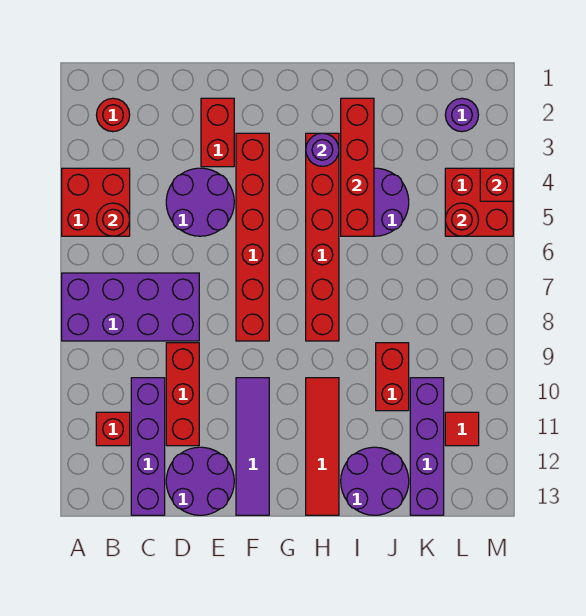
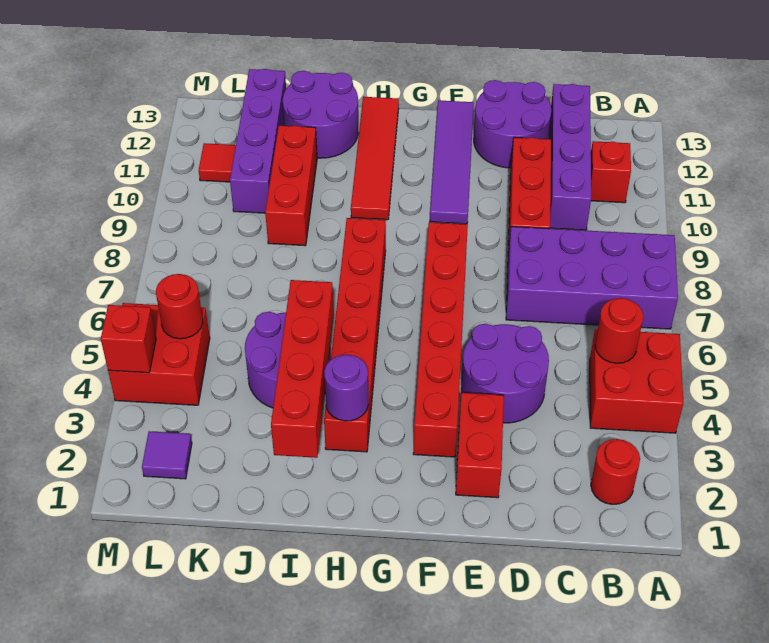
red 1x2 brick [376,343,409,411] -> red 1x3 brick [265,126,317,246]
purple 1x1 round brick [445,98,478,132] -> purple 1x1 tile [142,431,192,479]

